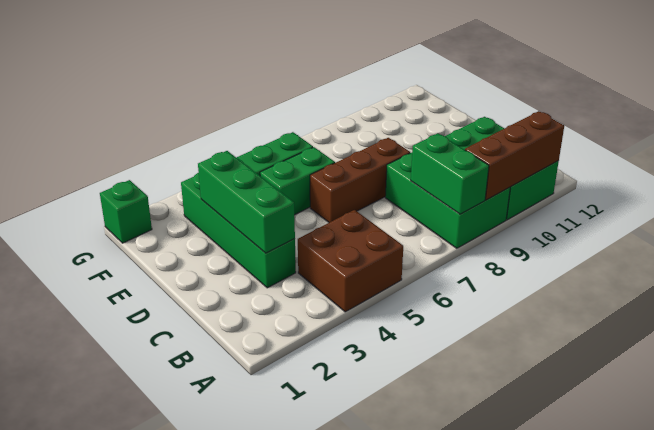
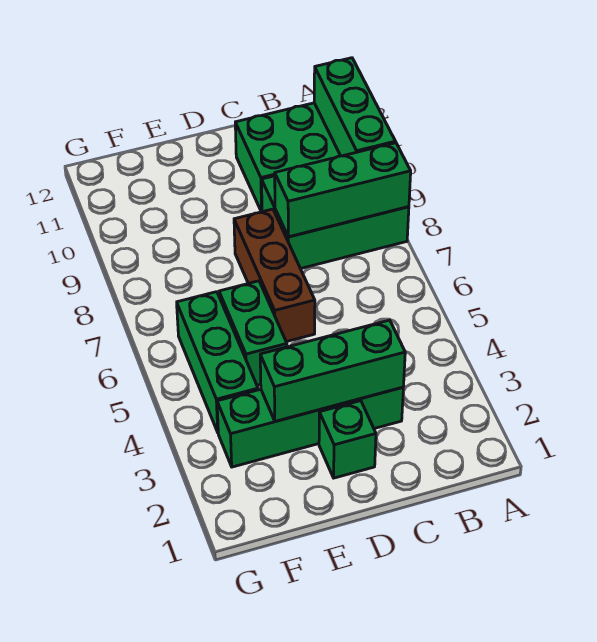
brown 2x2 brick [298,210,403,312] -> none
green 1x2 brick [411,133,489,214] -> green 1x3 brick [275,143,411,237]
brown 1x3 brick [465,111,564,200] -> green 1x3 brick [314,58,395,156]
green 1x1 brick [100,180,152,243] -> green 1x1 brick moved to [319,401,376,478]

